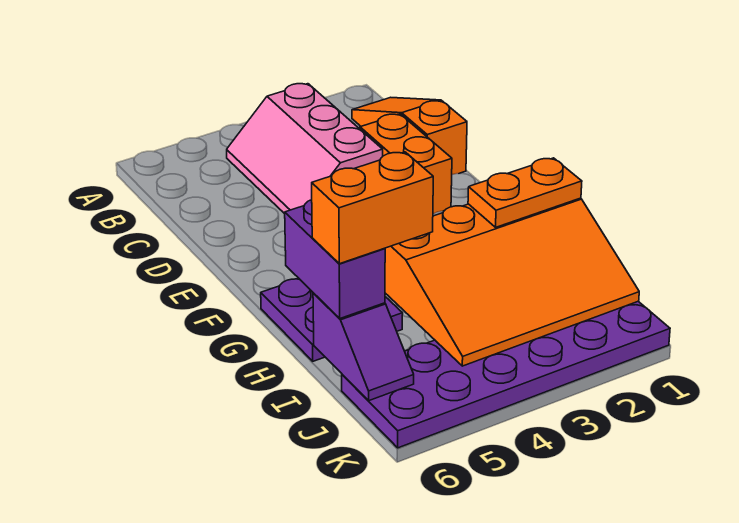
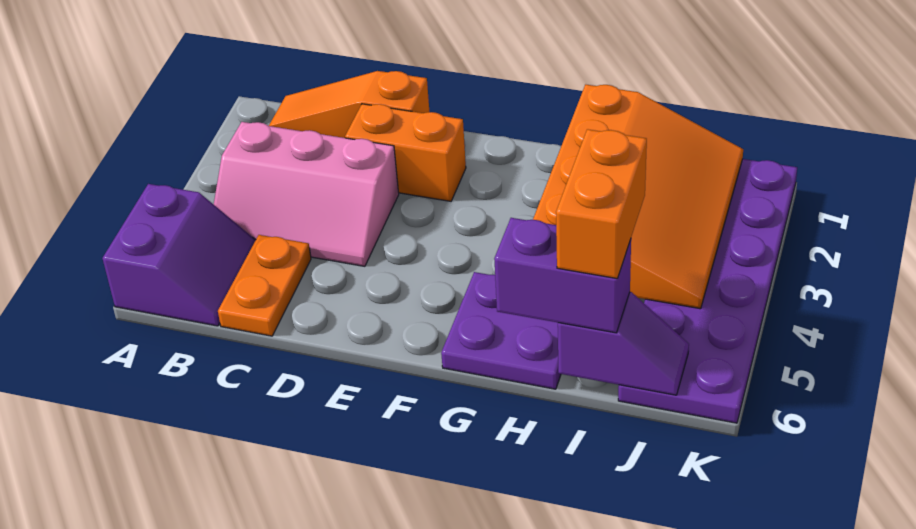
none -> purple 2x2 slope [102,184,256,326]
orange 1x2 plate [468,158,582,227] -> orange 1x2 plate moved to [218,235,311,336]

